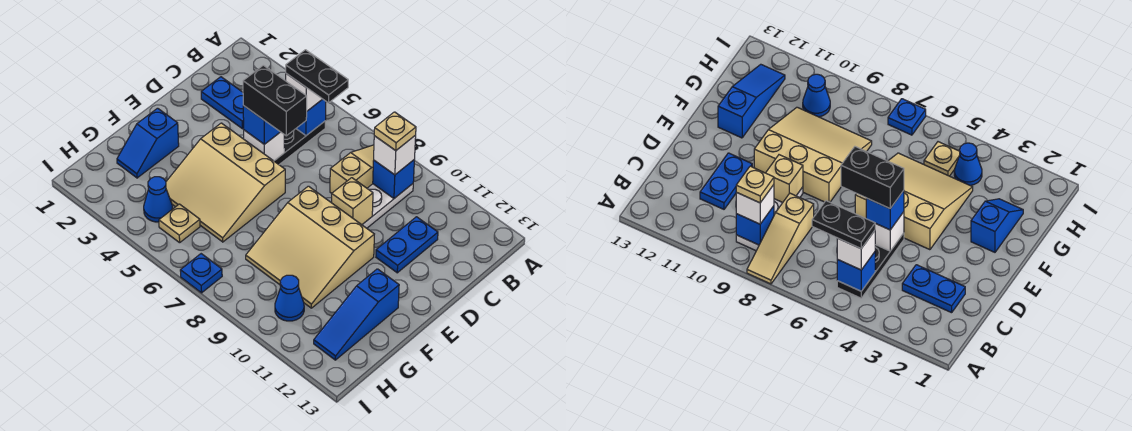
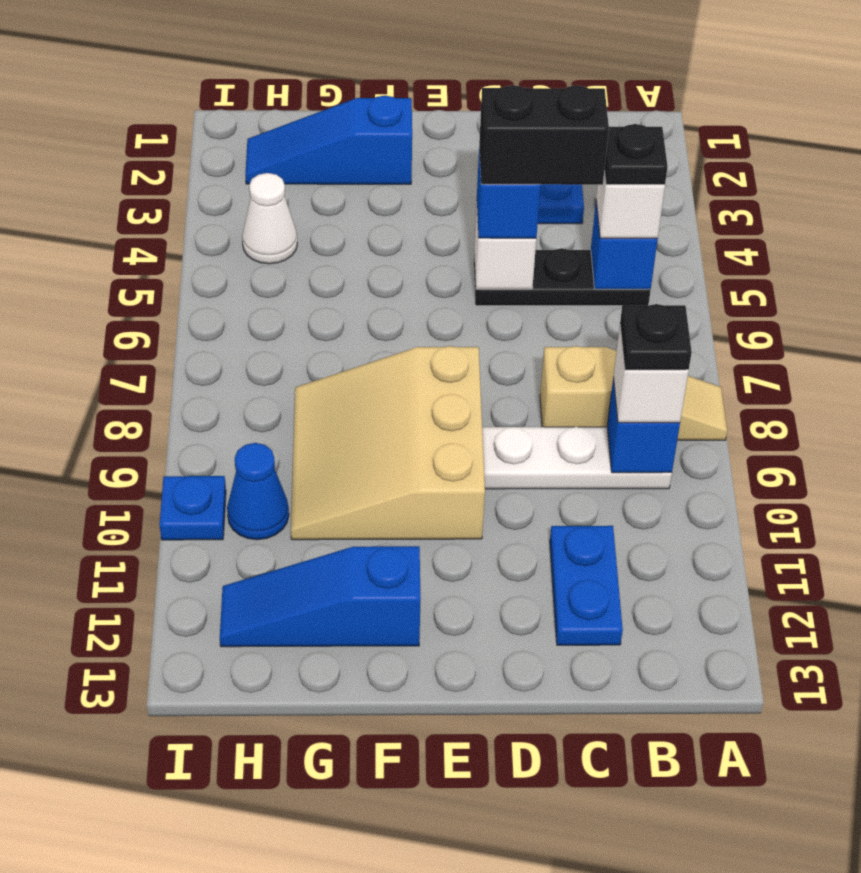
black 1x2 plate [286,50,348,103] -> black 1x1 plate [604,124,668,185]
tan 1x1 plate [374,112,416,151] -> black 1x1 plate [620,304,692,370]
blue 1x2 plate [376,217,438,273] -> blue 1x2 plate turned to [550,526,623,645]
black 1x2 brick [243,65,307,136] -> black 1x2 brick turned to [479,85,609,185]
tan 1x1 brick [332,178,373,225] -> none
tan 3x3 slope [166,123,285,242] -> none
blue 1x2 slope [117,108,179,178] -> blue 1x3 slope [245,96,412,184]
blue 1x1 cone [144,177,172,222] -> white 1x1 cone [242,173,297,264]
tan 1x1 plate [159,204,200,243] -> none
blue 1x1 plate [180,254,222,293] -> blue 1x1 plate moved to [160,476,226,540]

